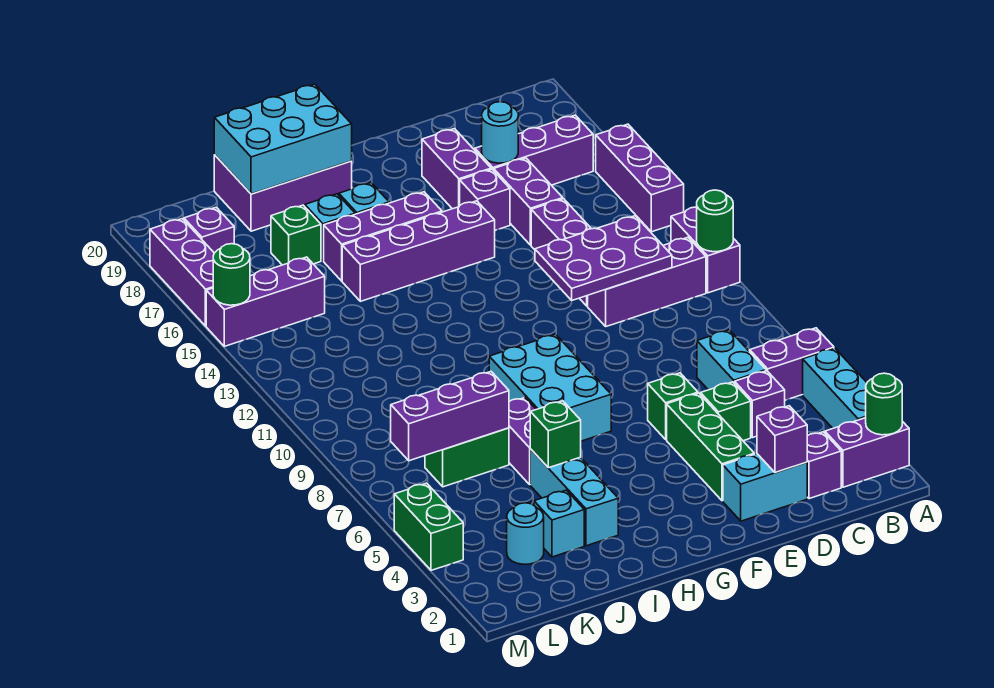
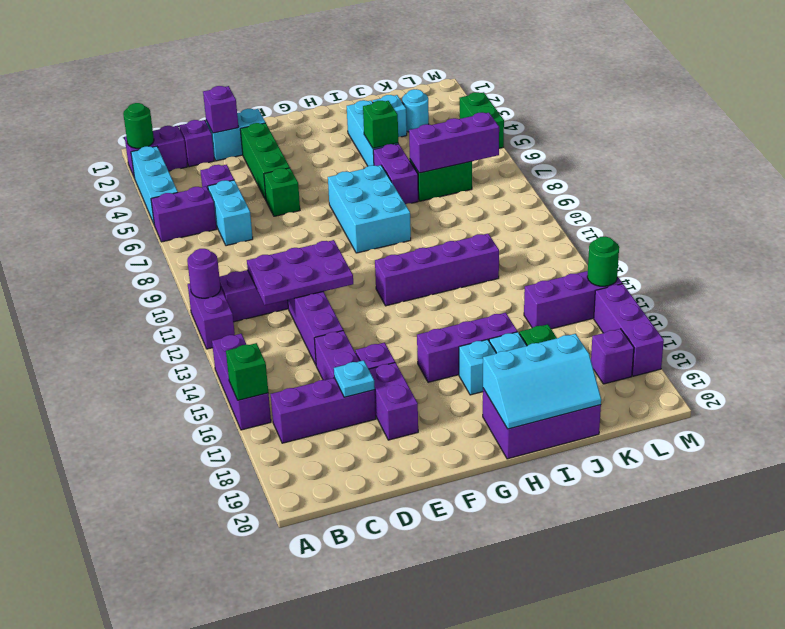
green 1x1 round brick [697,190,733,252] -> purple 1x1 round brick [187,249,221,298]
green 1x1 brick [701,382,751,441] -> green 1x1 brick moved to [226,343,268,400]
cyan 1x1 round brick [482,102,518,163] -> cyan 1x1 plate [334,360,375,397]
purple 1x4 brick [342,201,495,301] -> purple 1x4 brick moved to [375,234,499,306]
cyan 2x3 brick [214,84,352,194] -> cyan 2x3 slope [483,334,601,429]

